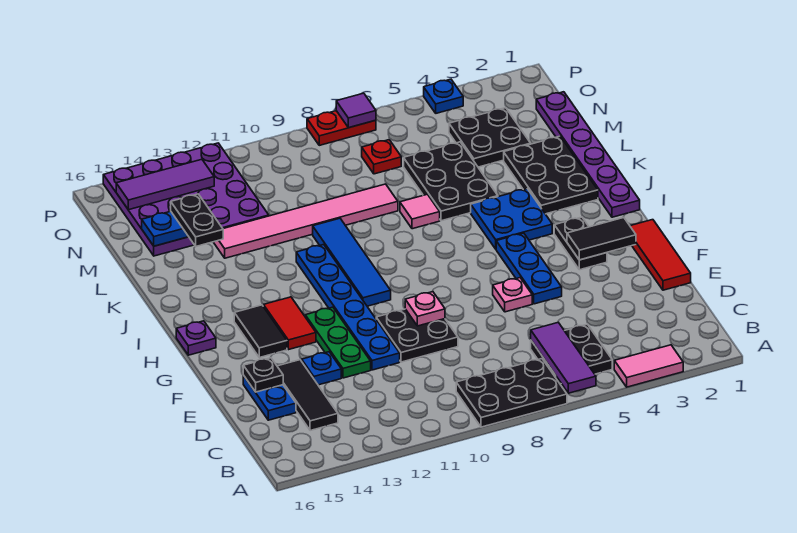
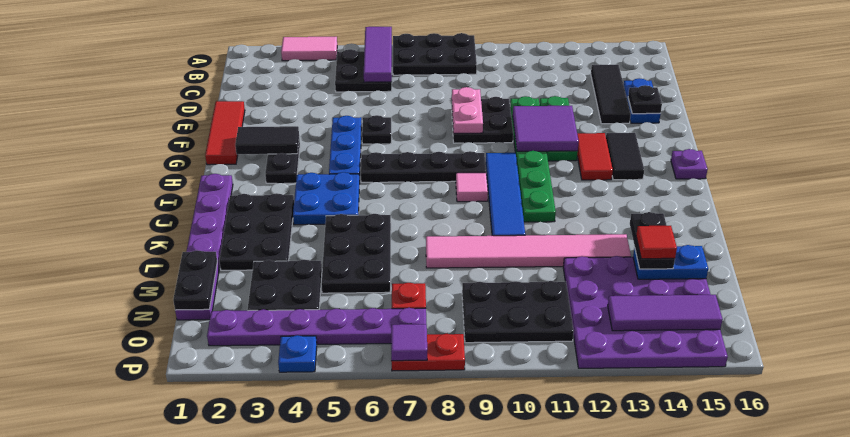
blue 1x6 plate [296,245,400,370] -> green 1x6 plate [510,96,556,222]
blue 1x1 plate [302,352,341,385] -> none
pink 1x1 plate [493,278,532,312] -> black 1x1 plate [362,115,391,144]
pink 1x1 plate [405,292,445,326] -> pink 1x2 plate [452,87,483,133]
none -> purple 2x2 tile [513,106,579,151]
none -> black 1x4 plate [361,151,486,182]
pink 1x1 tile [400,194,440,229] -> pink 1x1 tile moved to [456,173,488,202]
none -> black 1x2 plate [173,251,217,310]
none -> red 1x1 tile [636,226,677,259]
none -> black 2x3 plate [462,281,574,343]
none -> purple 1x6 plate [207,308,426,346]

